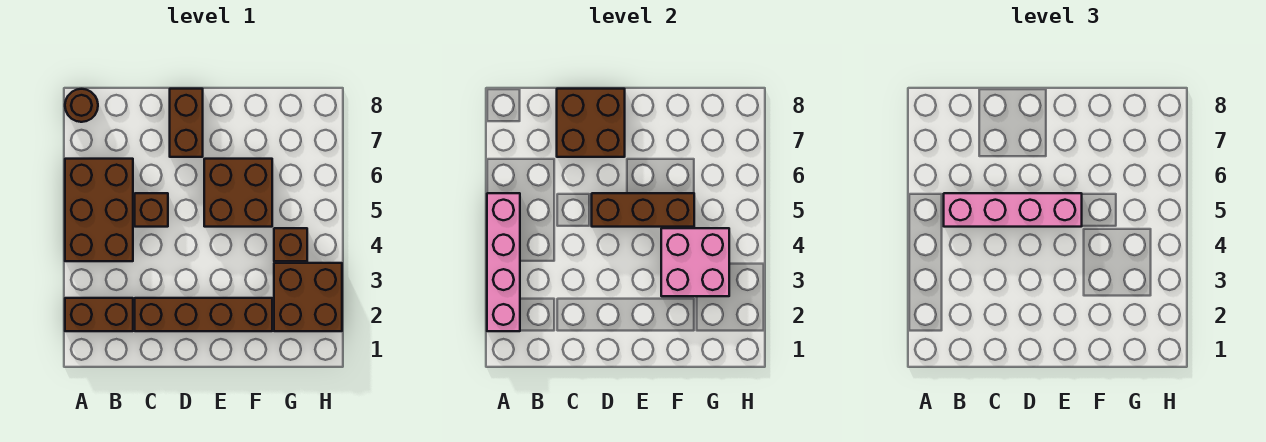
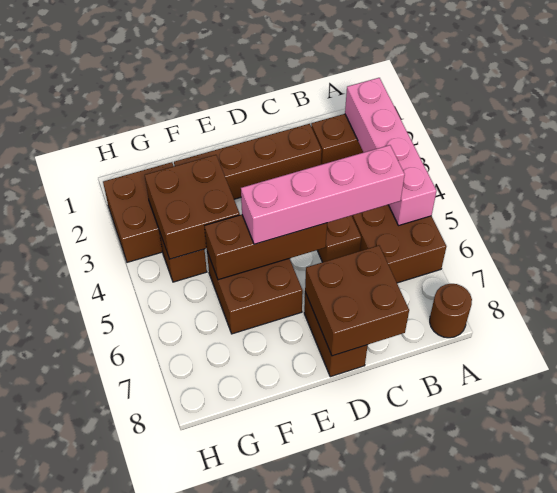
pink 2x2 brick [661,228,729,296] -> brown 2x2 brick [145,155,240,259]

